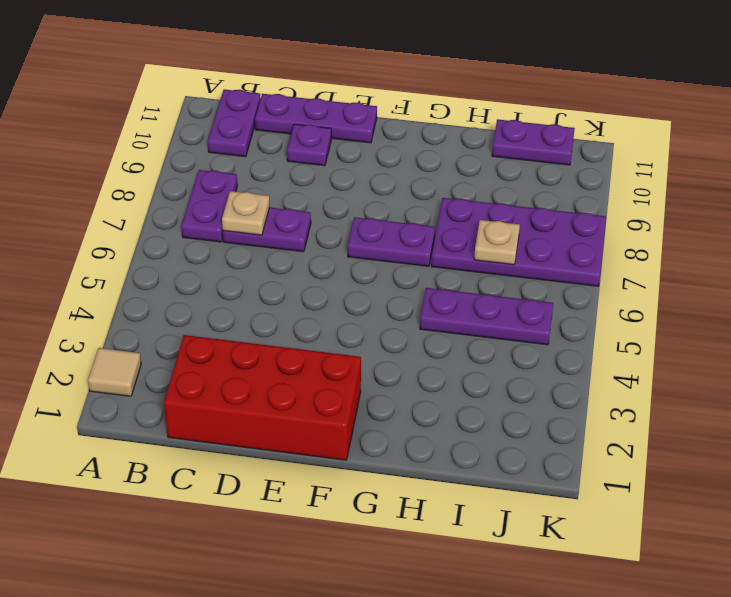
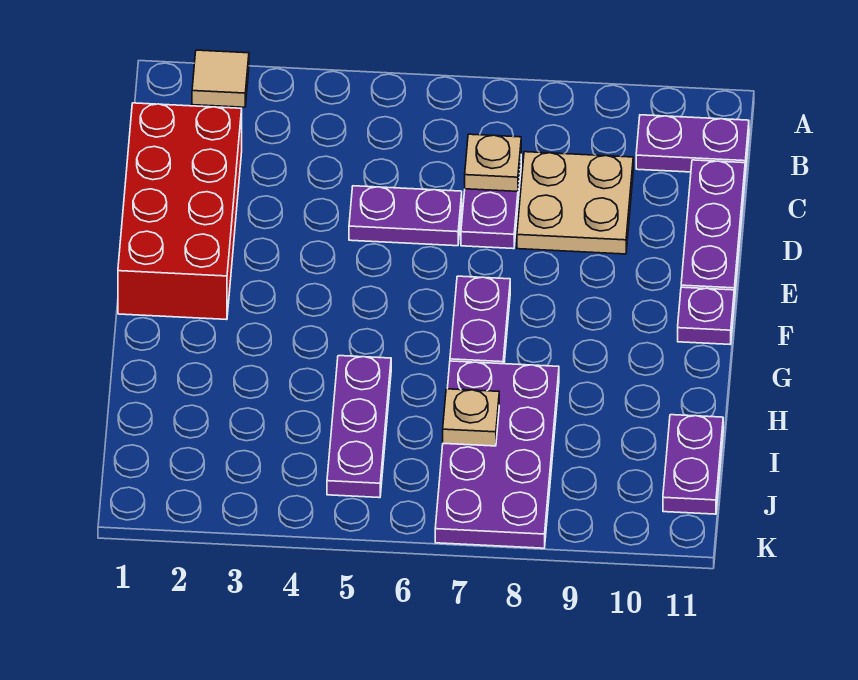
purple 1x2 plate [181,170,238,242] -> purple 1x2 plate moved to [349,186,462,246]
none -> tan 2x2 plate [517,152,633,254]
purple 1x1 plate [287,124,331,166] -> purple 1x1 plate moved to [678,287,734,344]

